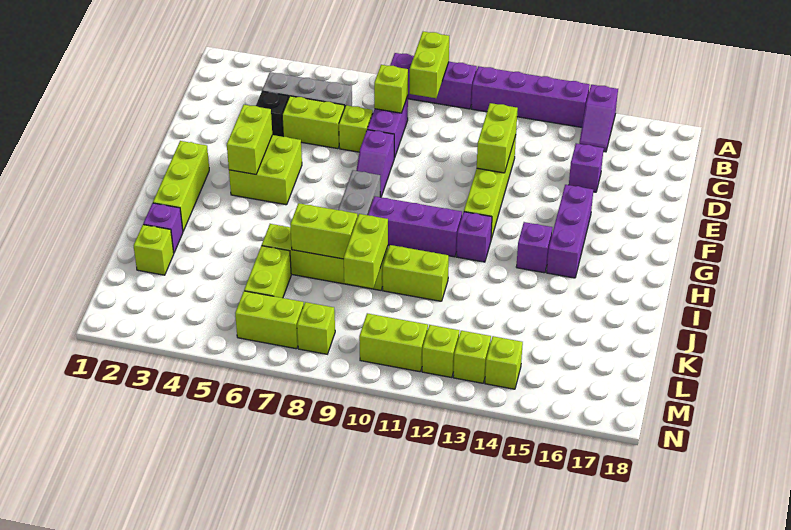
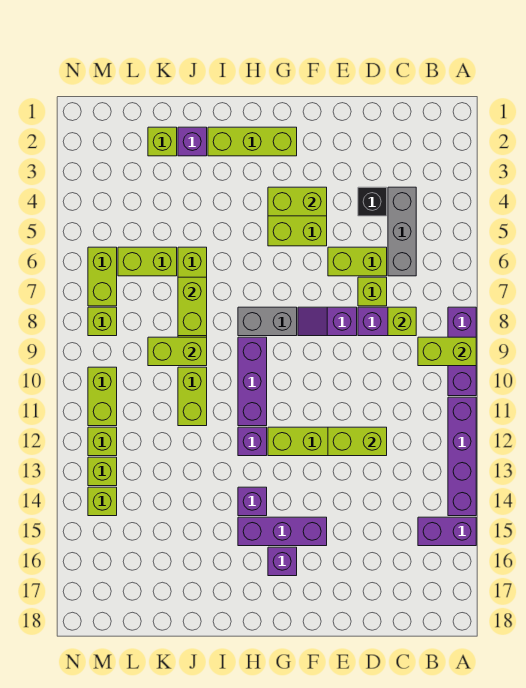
purple 1x2 slope [579,85,618,152] -> purple 1x2 brick [418,517,476,546]
lime 1x2 brick [282,96,345,149] -> lime 1x2 brick turned to [328,247,387,276]
purple 1x1 brick [569,143,604,192] -> purple 1x1 brick moved to [268,547,297,576]

